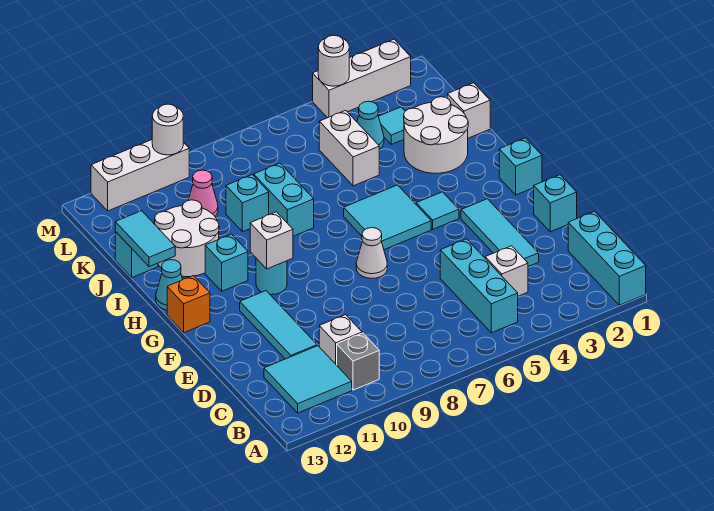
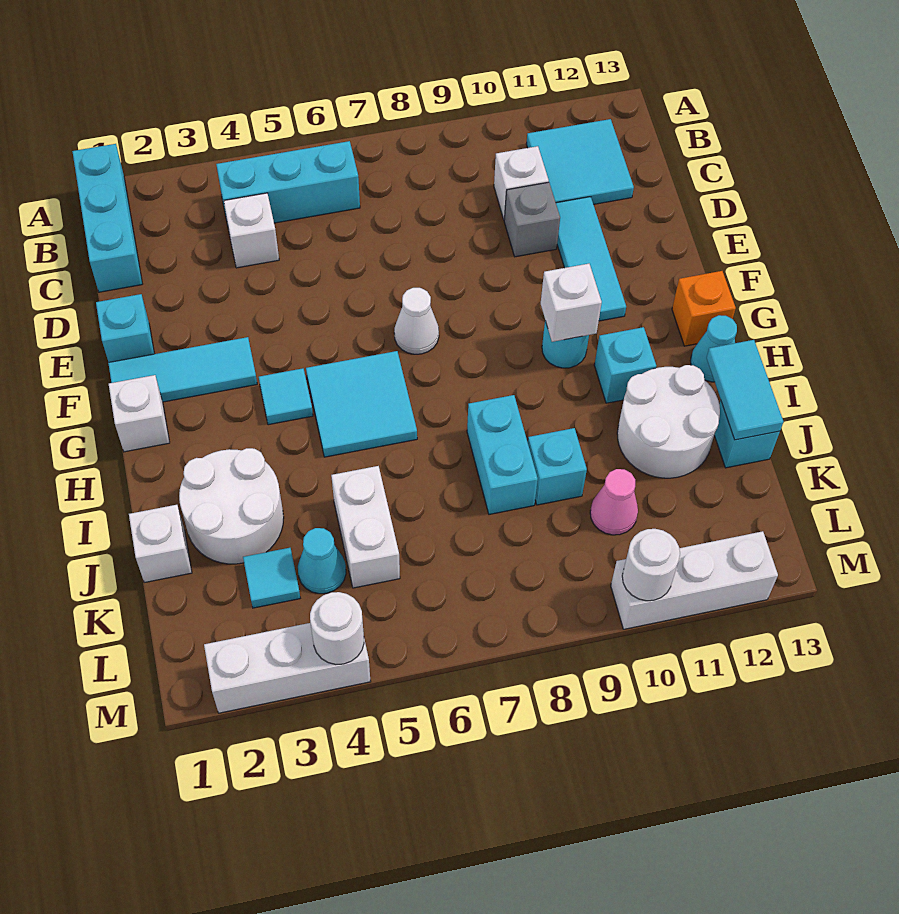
cyan 1x3 brick [440,239,518,333] -> cyan 1x3 brick turned to [216,141,360,225]
grey 1x1 brick [337,333,379,390] -> grey 1x1 brick moved to [504,182,560,257]
cyan 1x3 tile [461,199,539,267] -> cyan 1x3 tile turned to [108,337,257,402]
cyan 1x1 brick [499,138,542,195] -> white 1x1 brick [109,375,170,452]

